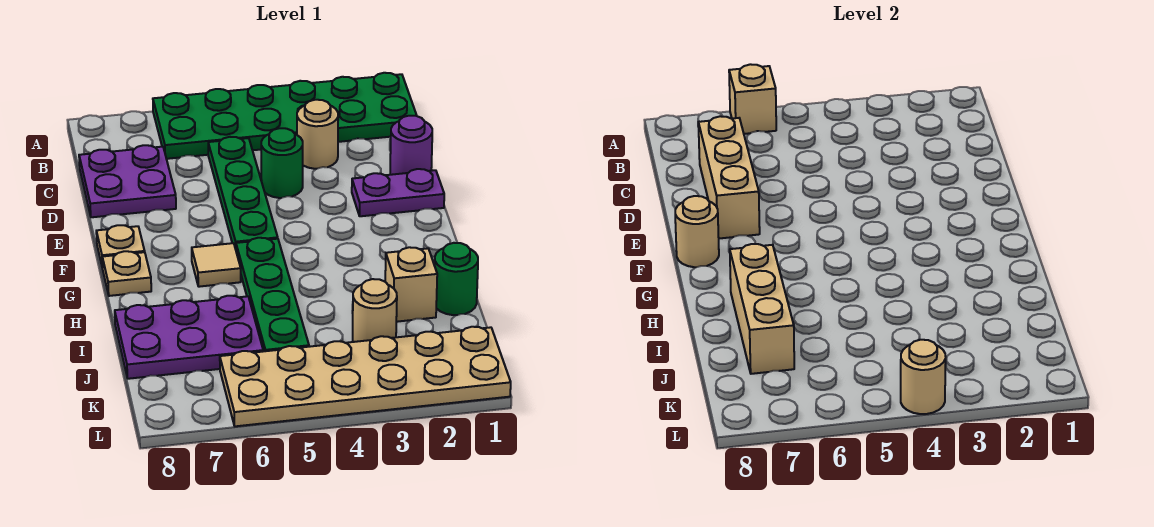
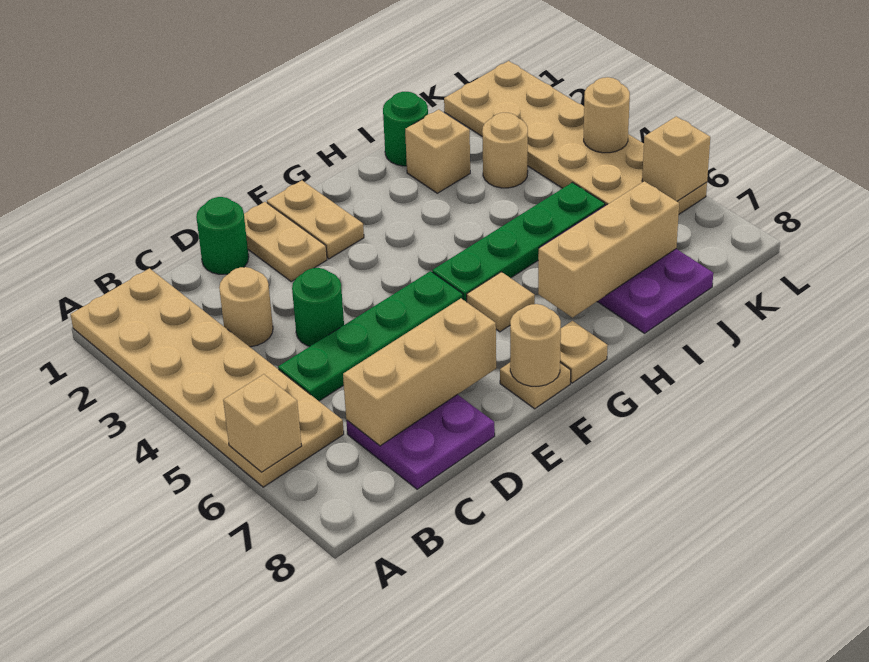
green 2x6 plate [153,73,417,159] -> tan 2x6 plate [70,268,344,487]
purple 1x1 round brick [390,116,432,175] -> green 1x1 round brick [196,197,249,274]
purple 1x2 plate [352,169,444,216] -> tan 1x2 plate [244,202,327,281]
none -> tan 1x2 plate [267,180,364,259]
none -> tan 1x1 brick [642,116,710,201]

